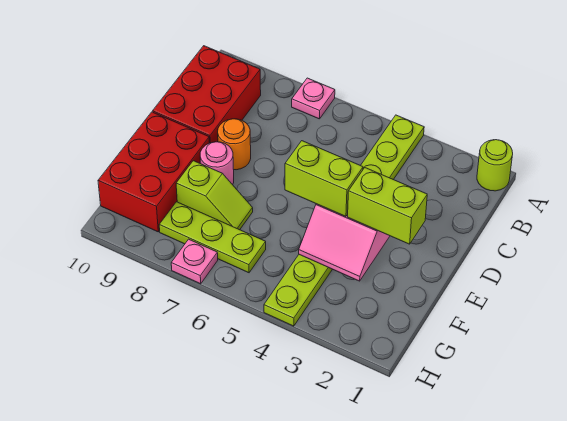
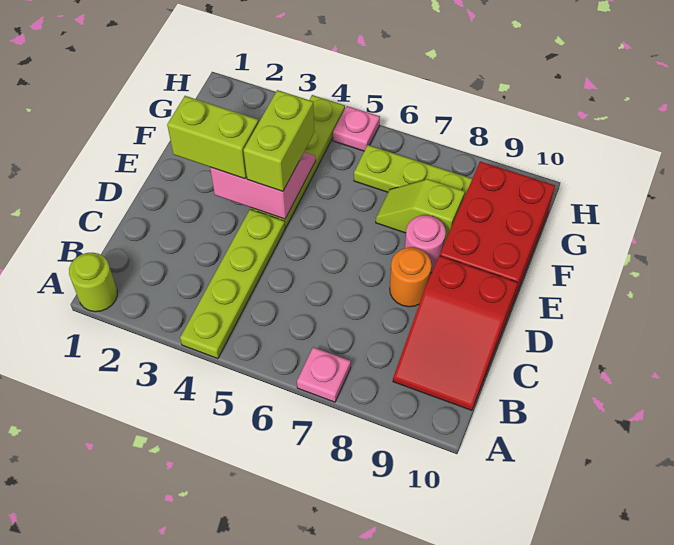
red 2x3 brick [153,46,261,143] -> red 2x3 slope [393,256,518,410]
lime 1x2 brick [285,141,363,216] -> lime 1x2 brick turned to [244,90,315,191]
pink 1x1 plate [171,239,218,284] -> pink 1x1 plate moved to [333,106,380,151]

